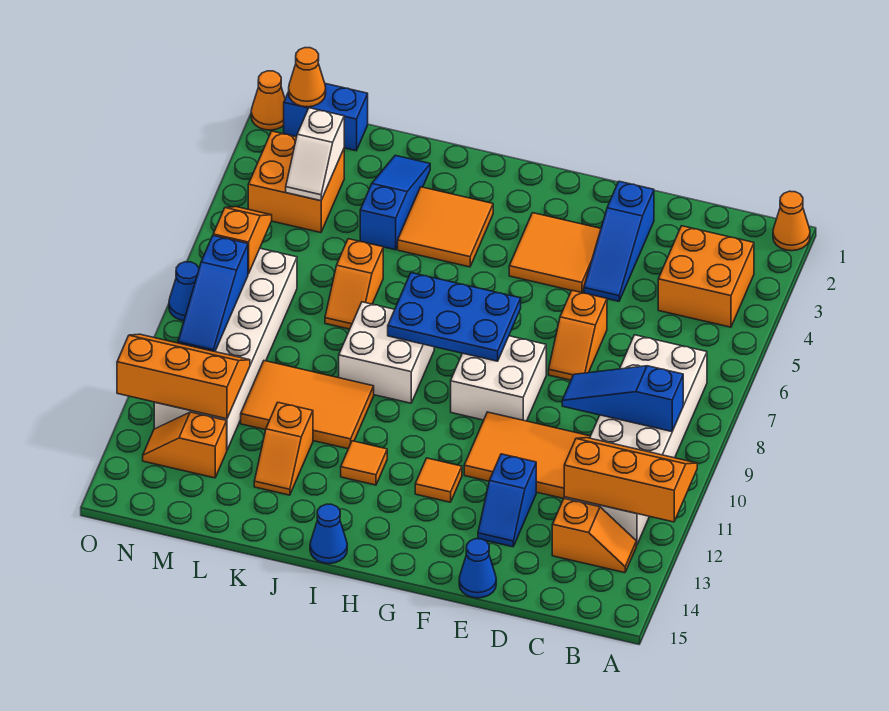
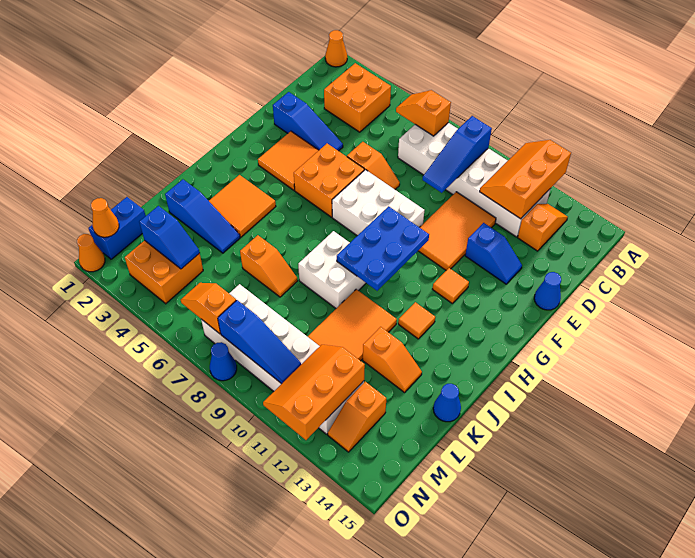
none -> orange 1x2 slope [396,90,451,136]
none -> orange 2x2 brick [294,144,364,217]
white 2x2 brick [451,336,546,421] -> white 2x3 brick [332,170,424,236]
blue 2x3 plate [388,273,521,361] -> blue 2x3 plate moved to [337,206,429,291]
blue 1x1 cone [310,504,347,564] -> blue 1x1 cone moved to [433,384,461,422]
blue 1x3 slope [360,155,430,250] -> blue 1x3 slope turned to [165,179,240,253]
white 1x2 slope [286,108,344,201] -> blue 1x2 slope [139,206,200,269]

